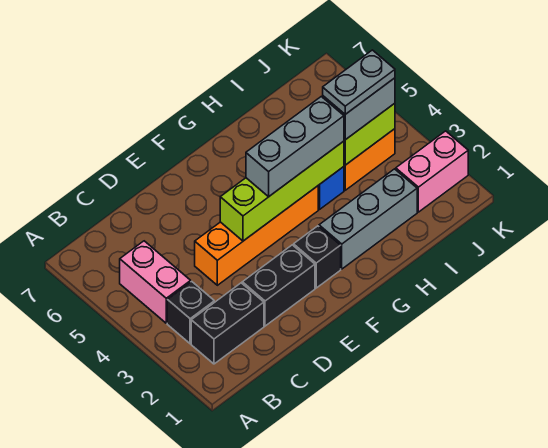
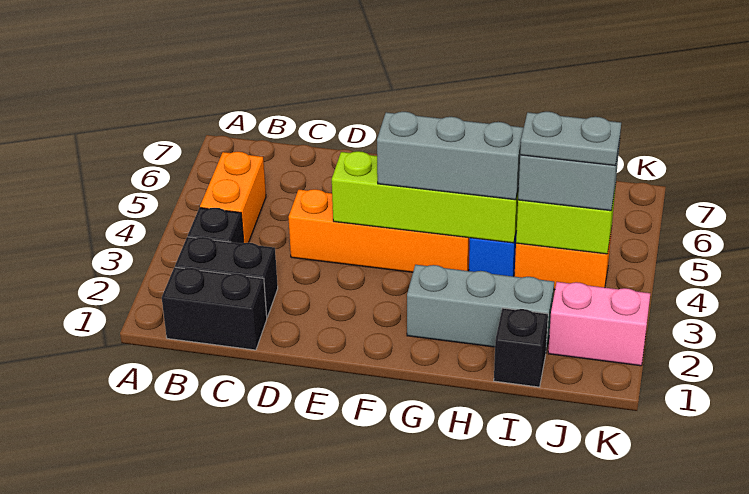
pink 1x2 brick [120,241,191,323] -> orange 1x2 brick [200,152,266,243]
black 1x2 brick [242,245,315,326] -> black 1x2 brick moved to [162,267,267,350]
black 1x1 brick [294,226,341,288] -> black 1x1 brick moved to [494,308,548,387]

